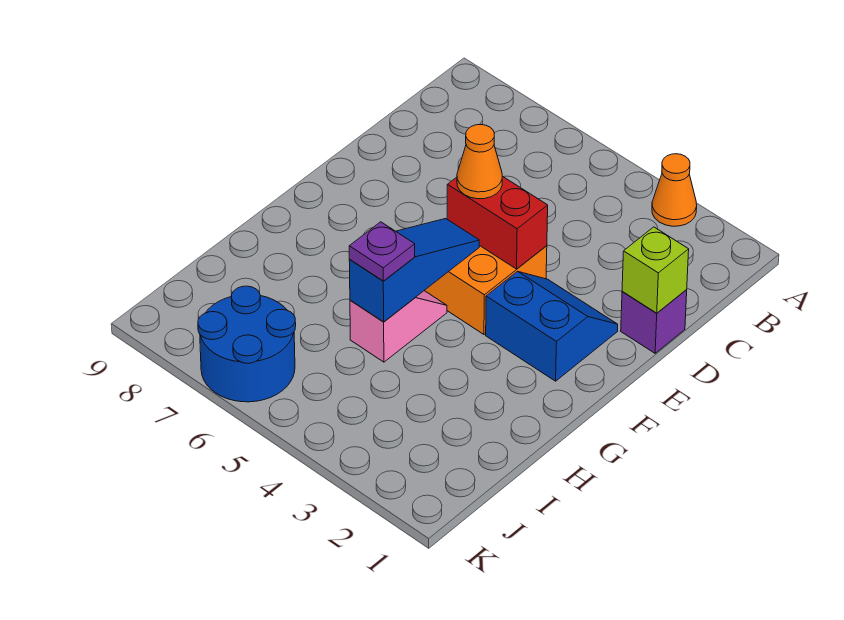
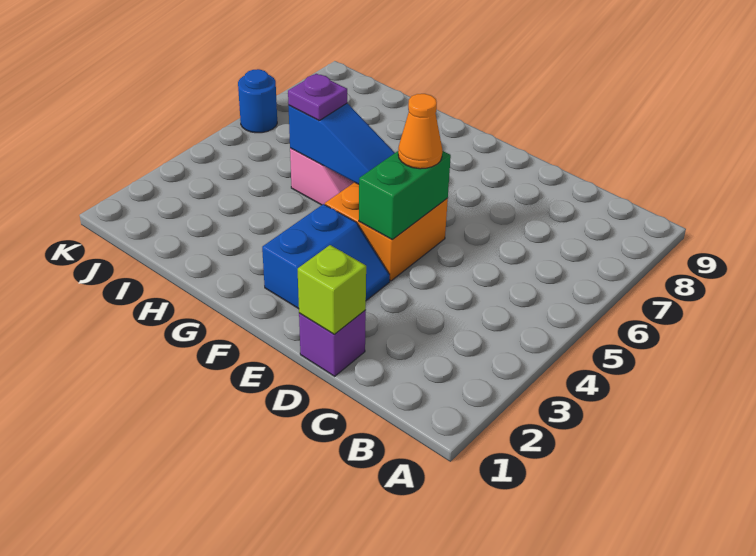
orange 1x1 cone [652,154,697,226] -> none
red 1x2 brick [447,176,548,269] -> green 1x2 brick [359,151,451,240]
blue 2x2 round brick [198,286,296,402] -> blue 1x1 round brick [238,69,277,133]

